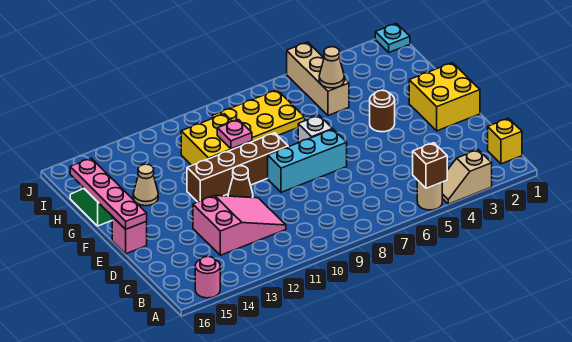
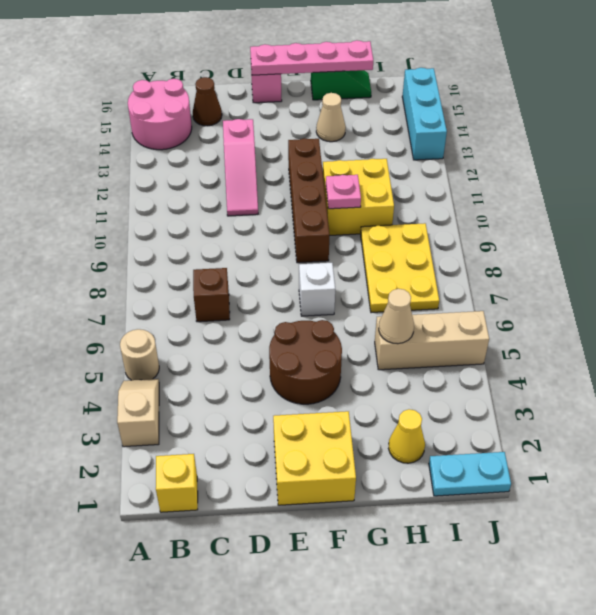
brown 1x1 brick [413,143,447,188] -> brown 1x1 brick moved to [193,268,230,322]
pink 1x1 round brick [195,257,220,298] -> pink 2x2 round brick [128,79,192,150]
pink 2x3 slope [193,195,286,255] -> pink 1x3 slope [223,119,258,216]
cyan 1x3 brick [268,129,347,192] -> cyan 1x3 brick moved to [402,68,447,160]
brown 1x1 cone [228,166,253,198] -> brown 1x1 cone moved to [193,77,222,126]
brown 1x1 round brick [370,90,395,132] -> brown 2x2 round brick [269,320,342,404]
none -> yellow 1x1 cone [389,409,425,463]
cyan 1x1 plate [375,23,410,52] -> cyan 1x2 plate [429,452,511,496]

